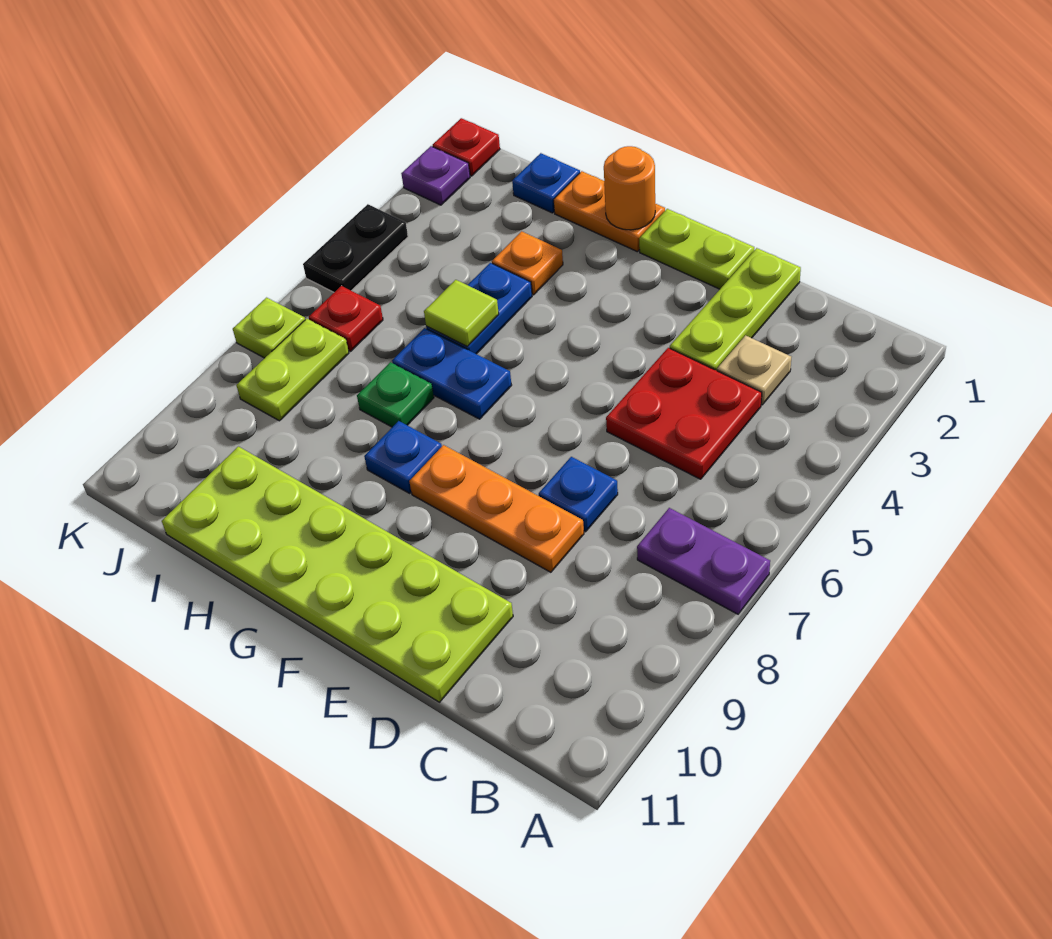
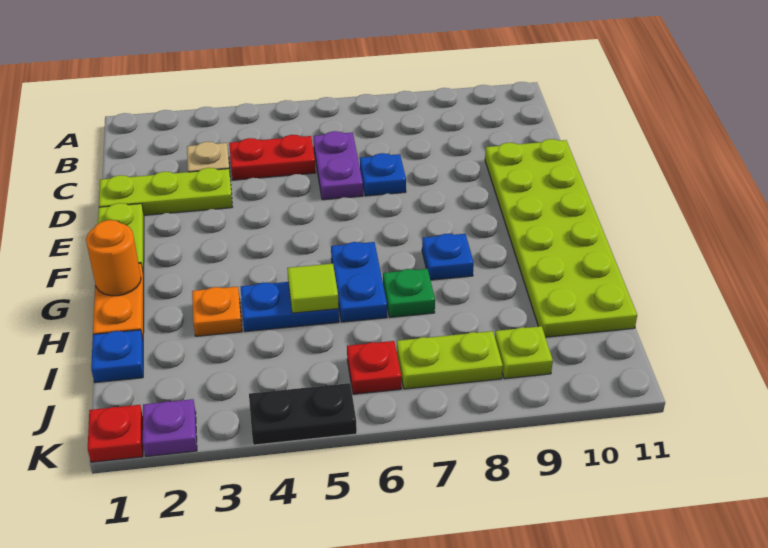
purple 1x2 plate [637,508,770,614] -> purple 1x2 plate moved to [313,131,363,200]
red 2x2 plate [606,348,762,479] -> red 1x2 plate [229,135,316,180]
orange 1x3 plate [409,445,584,572] -> none
lime 1x1 plate [233,298,305,358] -> lime 1x1 plate moved to [495,326,553,379]

